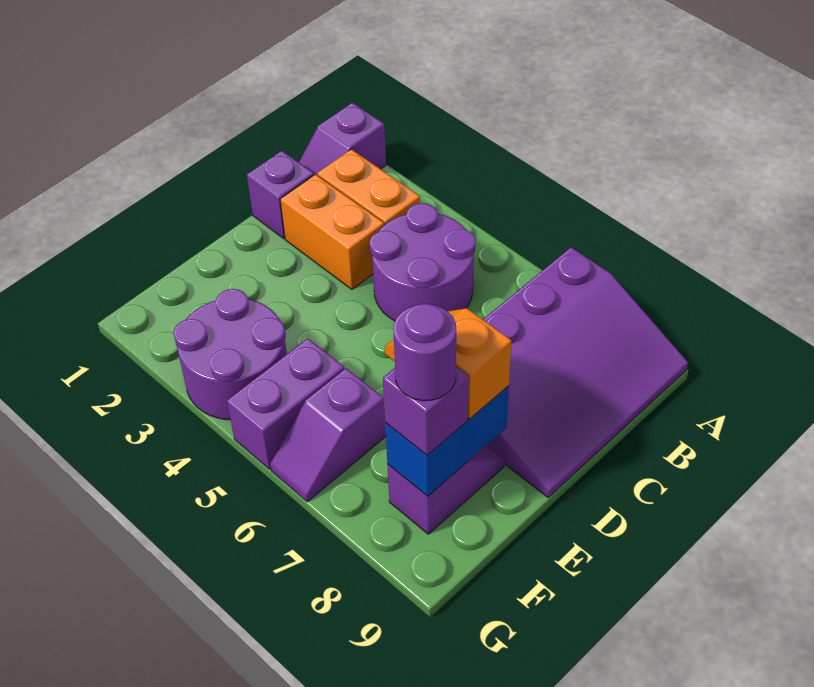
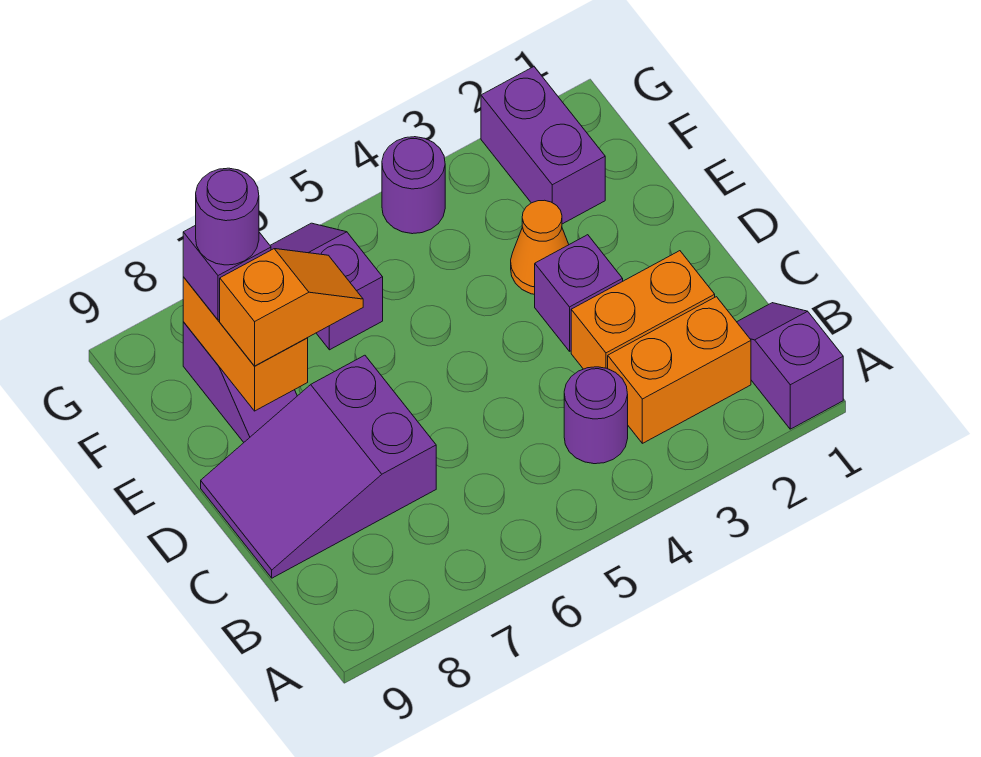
purple 3x4 slope [483,247,688,497] -> purple 2x3 slope [201,355,436,578]
purple 2x2 round brick [370,203,476,321] -> purple 1x1 round brick [564,367,628,464]
purple 1x1 brick [247,151,314,239] -> purple 1x1 brick moved to [535,235,623,351]
none -> orange 1x1 cone [511,200,569,294]
blue 1x2 brick [385,386,509,496] -> orange 1x2 brick [183,277,308,411]
purple 2x2 round brick [174,289,287,420] -> purple 1x1 round brick [382,137,445,234]
purple 1x2 brick [227,338,344,469] -> purple 1x2 brick moved to [481,67,605,224]

